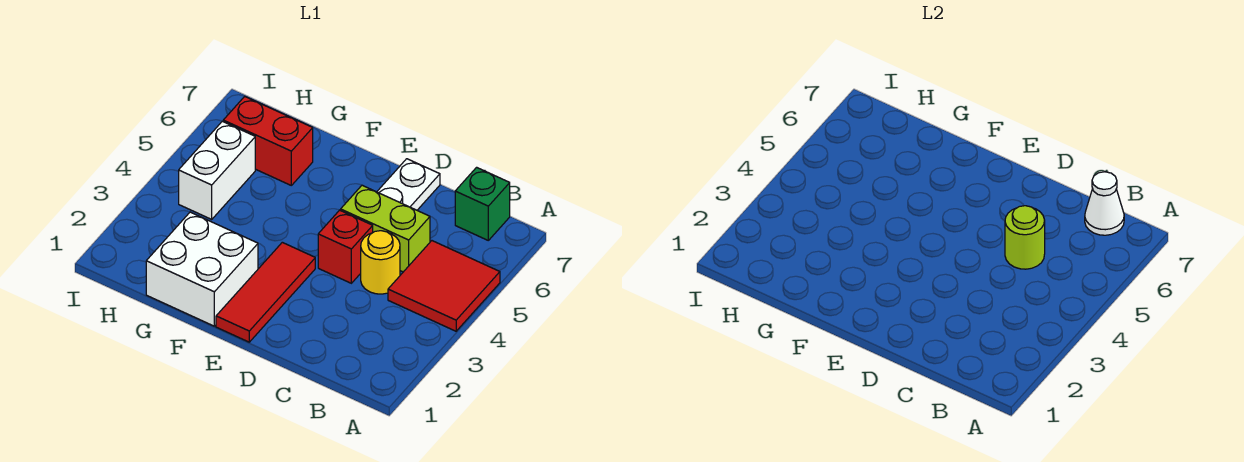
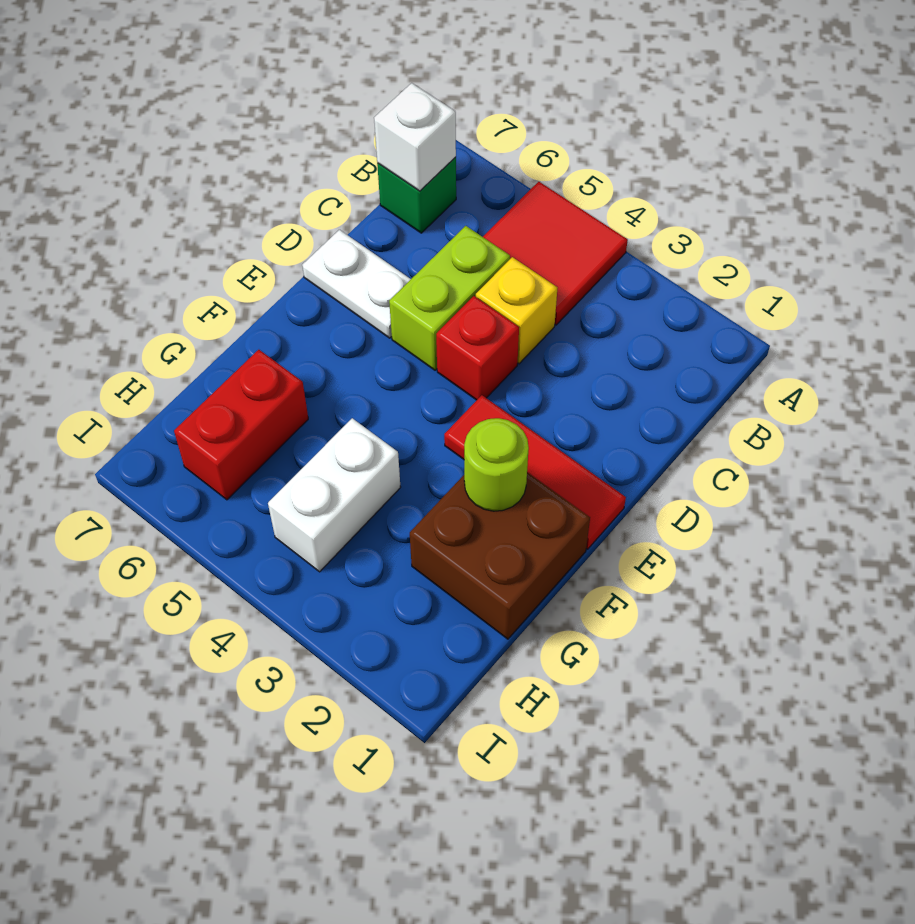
white 1x1 cone [1085,172,1124,235] -> white 1x1 brick [374,83,456,191]
yellow 1x1 round brick [361,231,400,294] -> yellow 1x1 brick [476,257,557,364]
lime 1x1 round brick [1005,206,1045,269] -> lime 1x1 round brick moved to [464,418,529,511]
white 2x2 brick [146,212,258,326] -> brown 2x2 brick [410,472,590,639]
white 1x2 brick [179,121,255,219] -> white 1x2 brick turned to [268,418,401,572]

